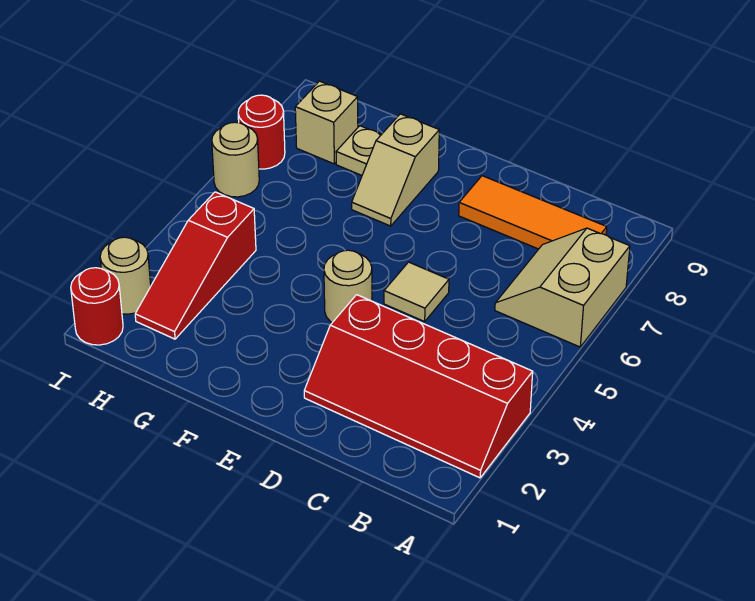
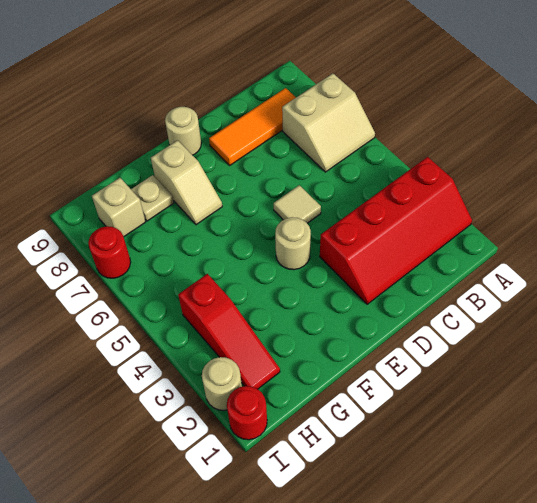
tan 2x2 slope [495,228,630,347] -> tan 2x2 slope turned to [282,73,375,172]
tan 1x1 round brick [212,122,259,197] -> tan 1x1 round brick moved to [165,107,201,155]

